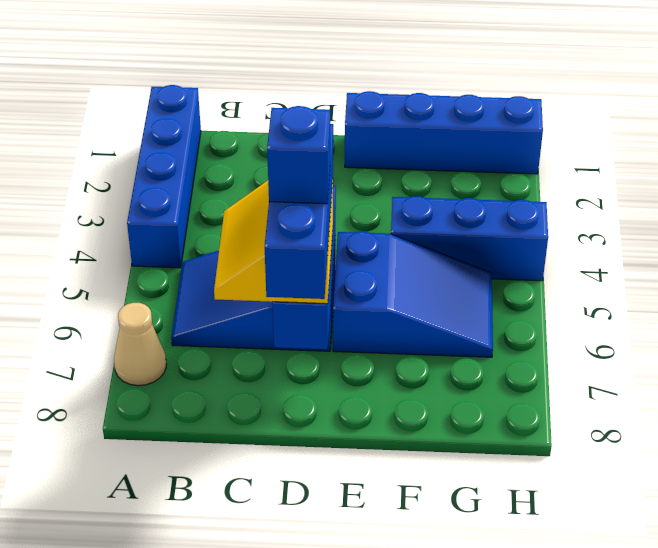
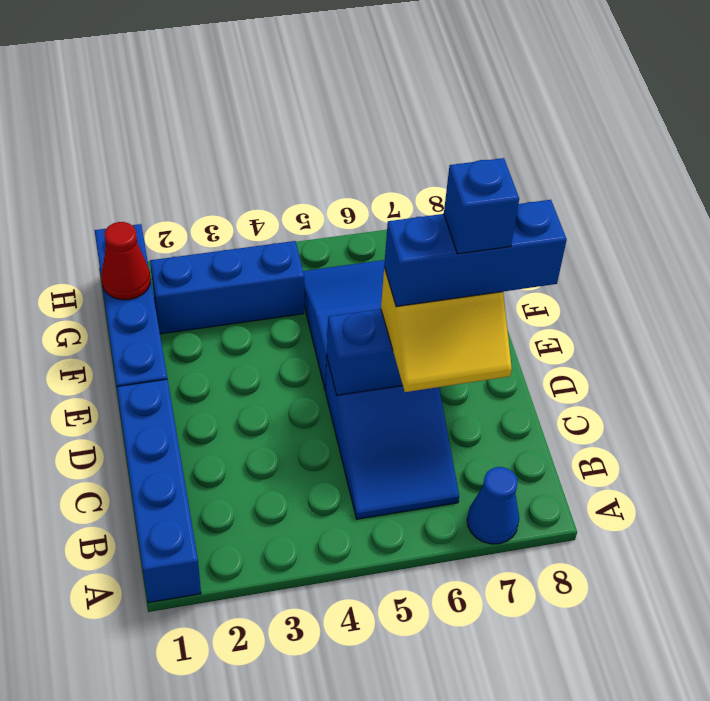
blue 1x4 brick [127,85,201,268] -> blue 1x4 brick turned to [117,379,201,603]
tan 1x1 cone [114,303,166,386] -> blue 1x1 cone [467,467,519,544]
blue 1x3 brick [391,196,548,281] -> blue 1x3 brick turned to [150,241,304,334]
none -> red 1x1 cone [101,222,151,300]

